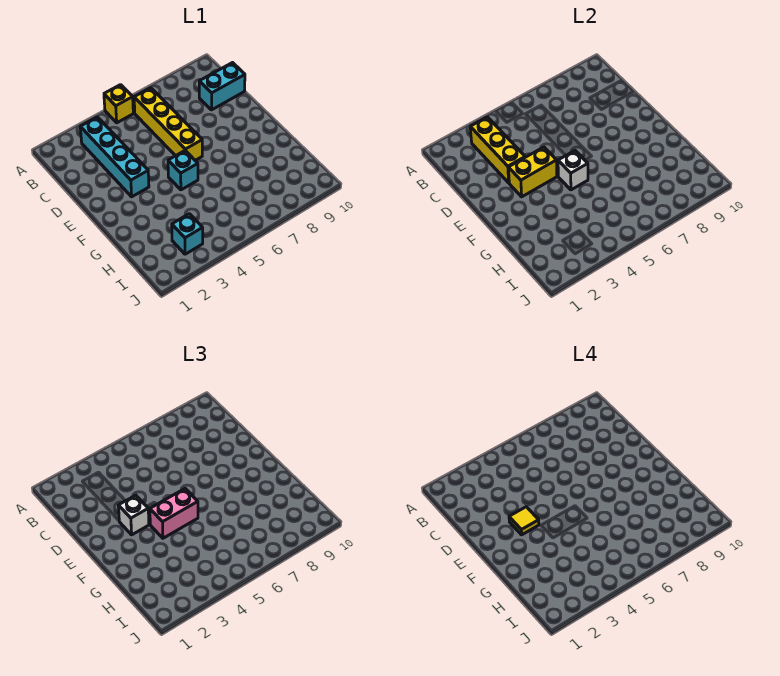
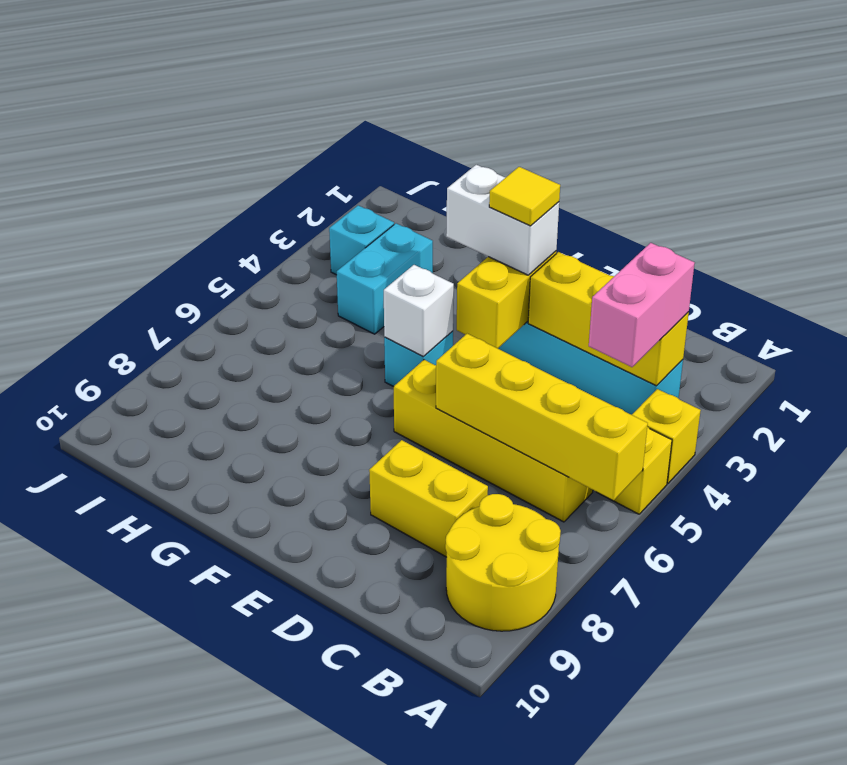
none -> yellow 1x1 brick [632,389,701,483]
none -> yellow 1x4 brick [436,334,648,501]
none -> yellow 2x2 round brick [445,494,561,631]
none -> yellow 1x2 brick [369,440,488,557]
cyan 1x2 brick [199,63,245,110] -> cyan 1x2 brick moved to [337,223,433,334]
white 1x1 brick [118,495,149,535] -> white 1x2 brick [446,165,559,275]
pink 1x2 brick [150,489,198,538] -> pink 1x2 brick moved to [589,243,695,367]

